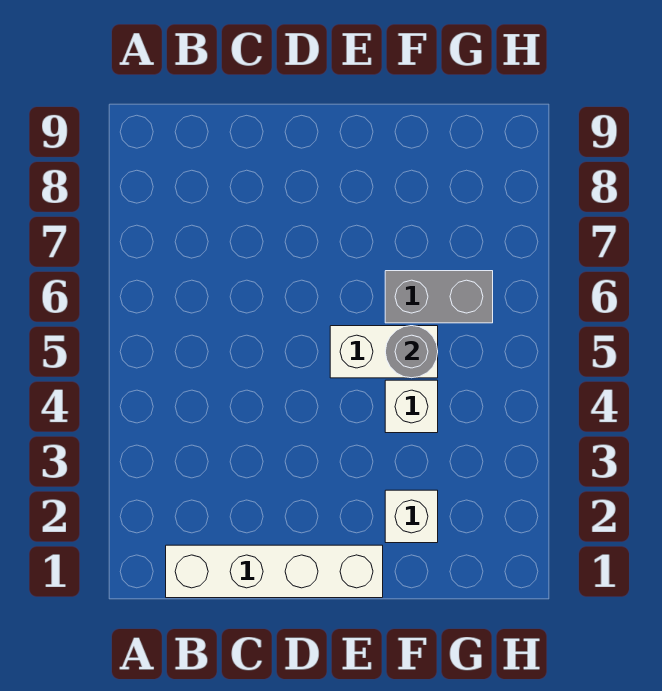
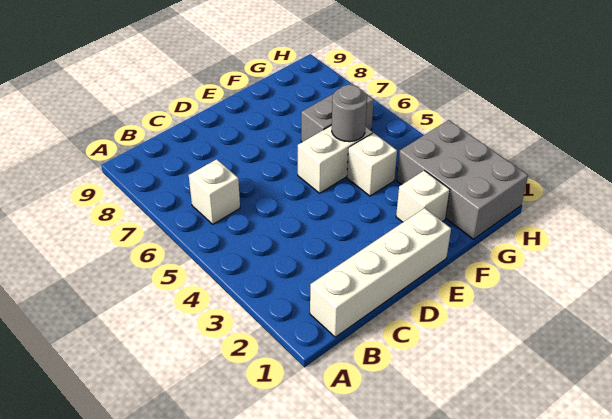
none -> white 1x1 brick [189,159,240,224]
none -> grey 2x3 brick [397,120,528,239]

